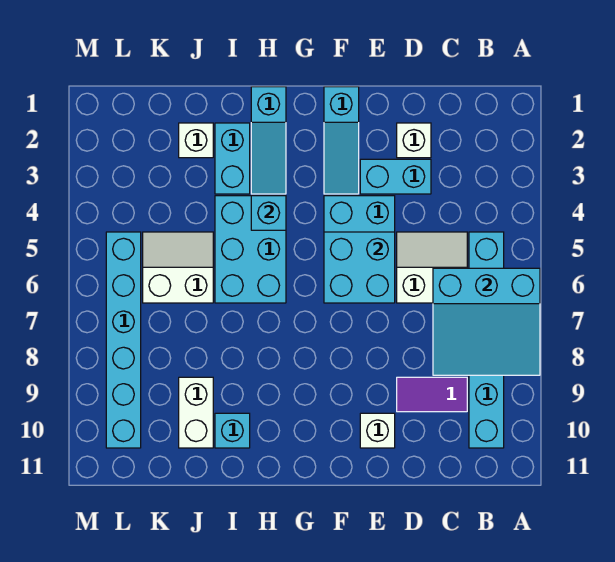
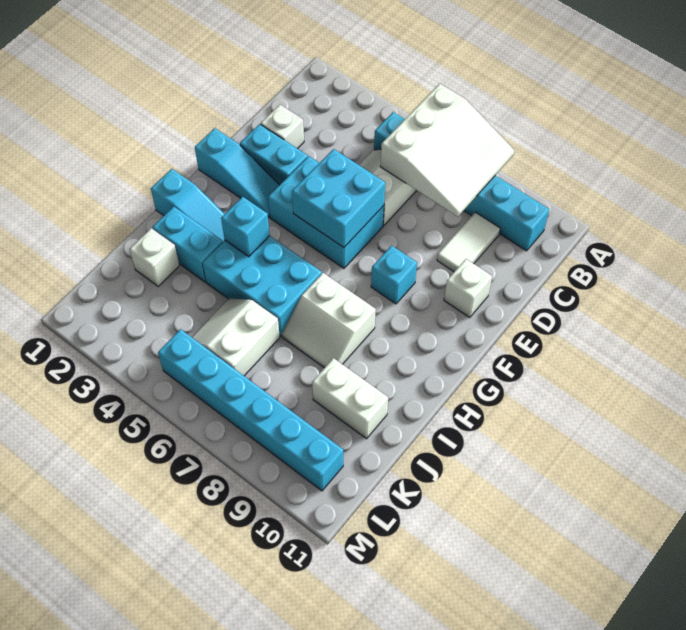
cyan 3x3 slope [433,268,540,375] -> white 3x3 slope [380,84,515,216]
purple 1x2 tile [397,377,467,412] -> white 1x2 tile [437,212,500,272]
cyan 1x2 brick [360,159,431,194] -> cyan 1x2 brick turned to [240,124,308,185]
none -> white 2x2 slope [282,273,376,368]
cyan 1x1 brick [215,413,250,448] -> cyan 1x1 brick moved to [371,246,417,304]

